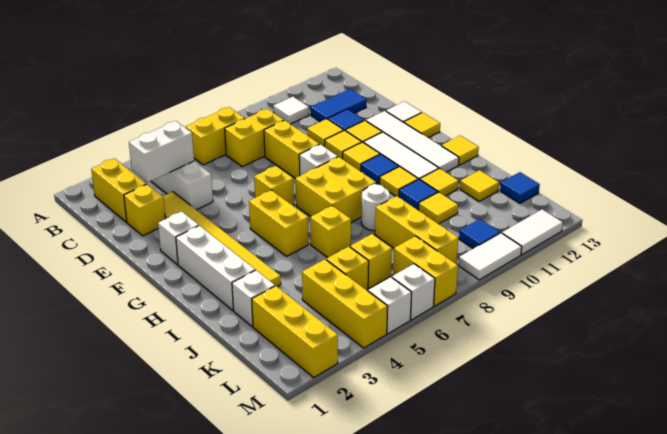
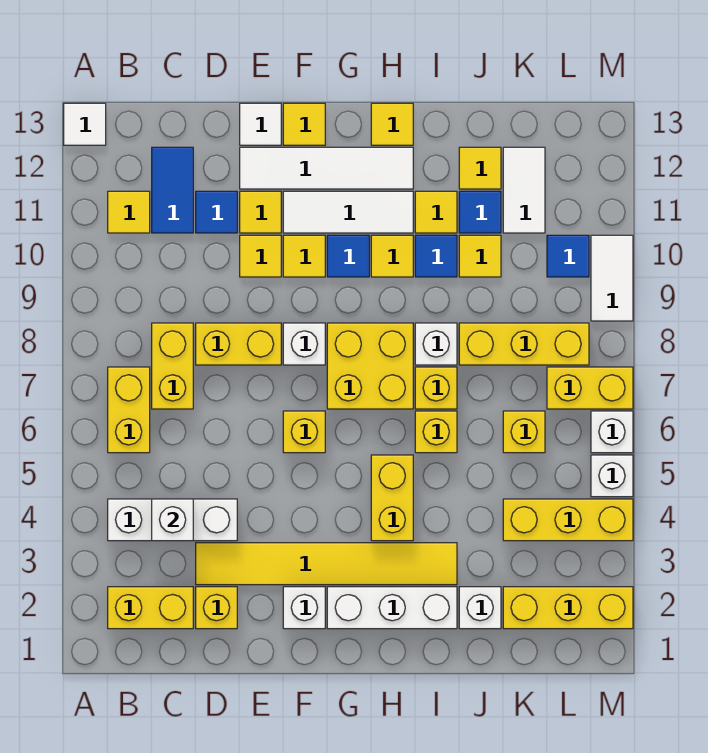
white 1x1 tile [273,97,309,124] -> white 1x1 tile moved to [64,103,106,145]
white 1x2 brick [129,121,194,182] -> white 1x1 brick [152,499,193,541]
yellow 1x1 tile [307,119,344,147] -> yellow 1x1 tile moved to [108,191,150,233]
yellow 1x2 brick [249,190,309,256] -> yellow 1x2 brick turned to [371,455,413,541]
white 1x1 round brick [361,184,390,231] -> white 1x1 brick [415,323,457,365]
yellow 1x1 brick [326,247,369,290] -> yellow 1x1 brick moved to [415,367,457,409]
blue 1x1 tile [500,172,540,203] -> blue 1x1 tile moved to [459,191,501,233]
white 1x2 tile [502,209,563,255] -> white 1x2 tile moved to [503,147,545,233]

